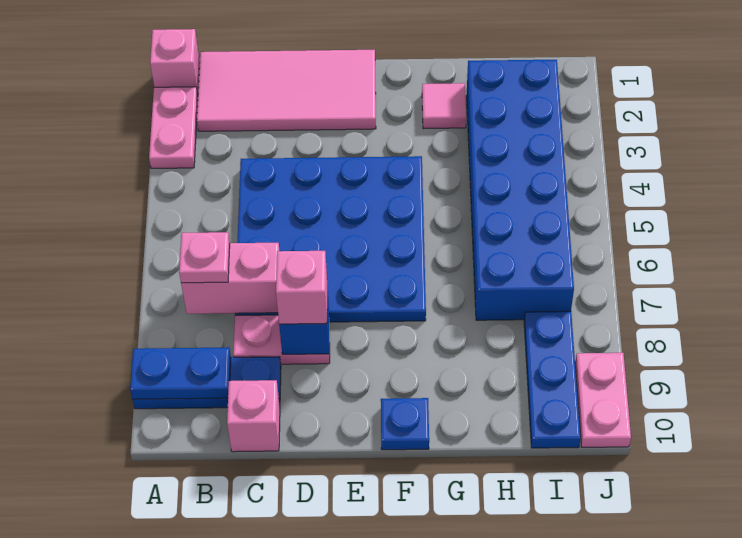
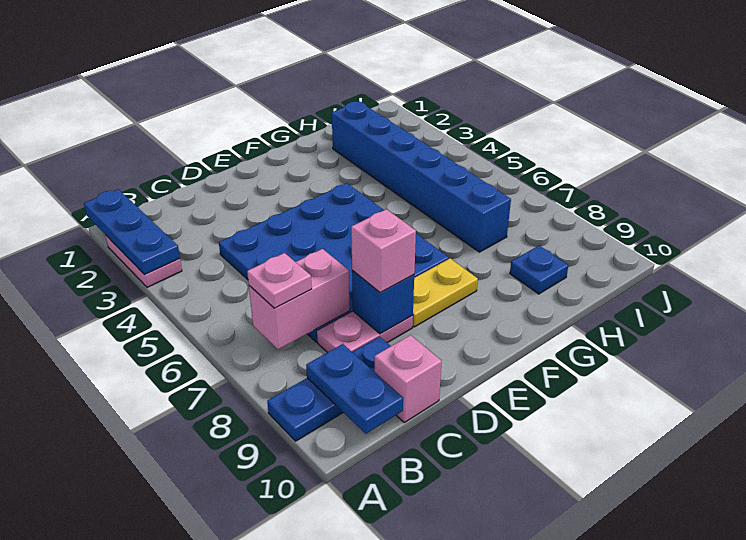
pink 1x1 brick [150,29,200,94] -> none
blue 1x2 plate [130,347,231,399] -> blue 1x2 plate turned to [306,344,403,434]
pink 2x4 tile [197,50,376,131] -> none
none -> yellow 1x2 plate [413,258,478,327]
blue 1x1 plate [381,398,429,450] -> blue 1x1 plate moved to [510,246,568,294]
pink 1x1 tile [422,83,466,129] -> none
blue 2x6 brick [467,60,574,320] -> blue 1x6 brick [332,101,511,252]
blue 1x3 plate [524,311,581,448] -> blue 1x3 plate moved to [84,189,180,275]
pink 1x2 plate [575,353,631,447] -> none

